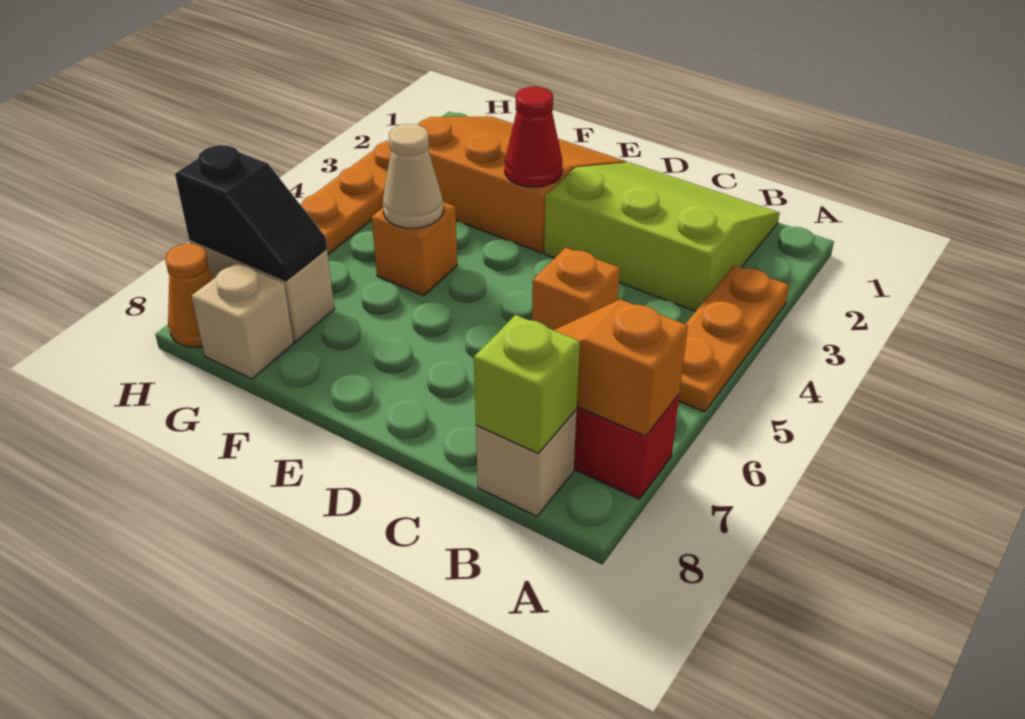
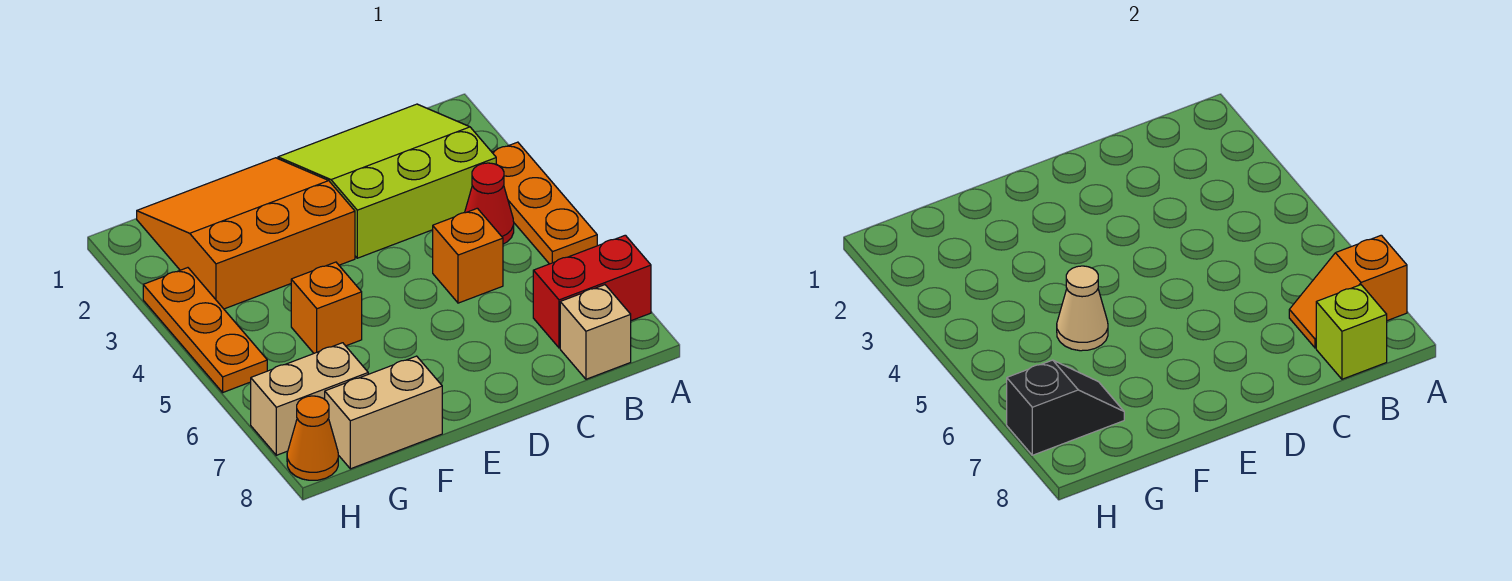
red 1x1 cone [505,87,562,187] -> red 1x1 cone moved to [465,163,514,244]
tan 1x1 brick [191,262,294,379] -> tan 1x2 brick [325,356,442,469]

